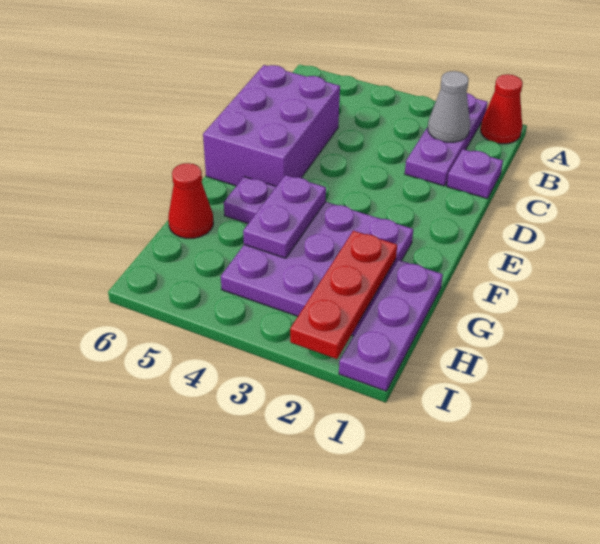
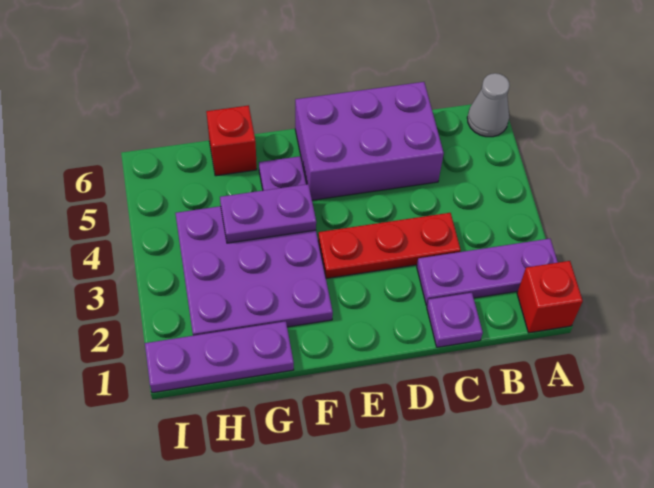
red 1x1 cone [480,74,523,144] -> red 1x1 brick [517,261,583,333]
grey 1x1 cone [428,71,470,142] -> grey 1x1 cone moved to [467,73,510,137]
red 1x3 plate [290,231,397,359] -> red 1x3 plate moved to [318,213,461,279]
red 1x1 cone [168,163,213,238] -> red 1x1 brick [206,105,257,176]

